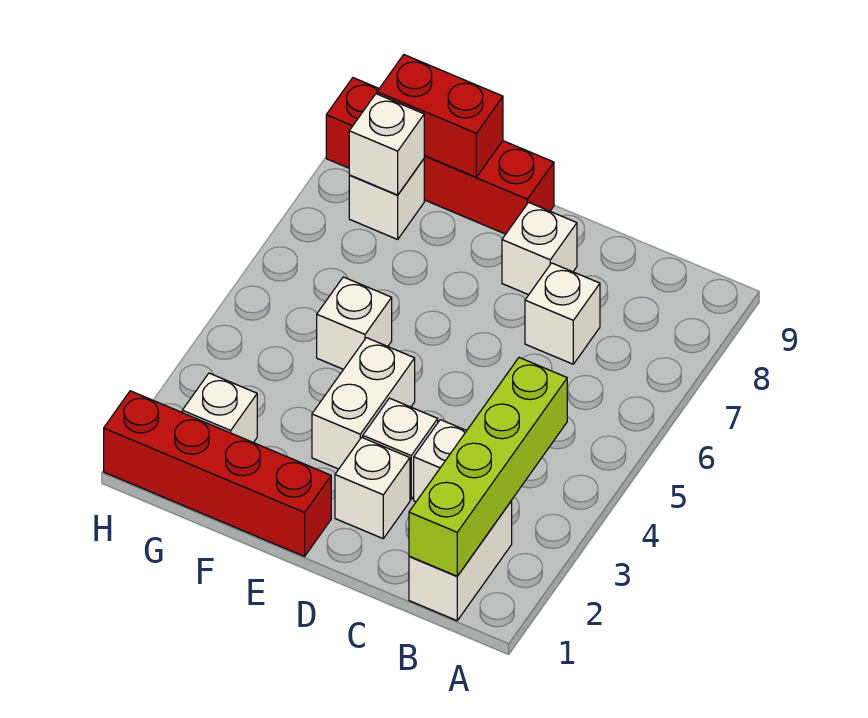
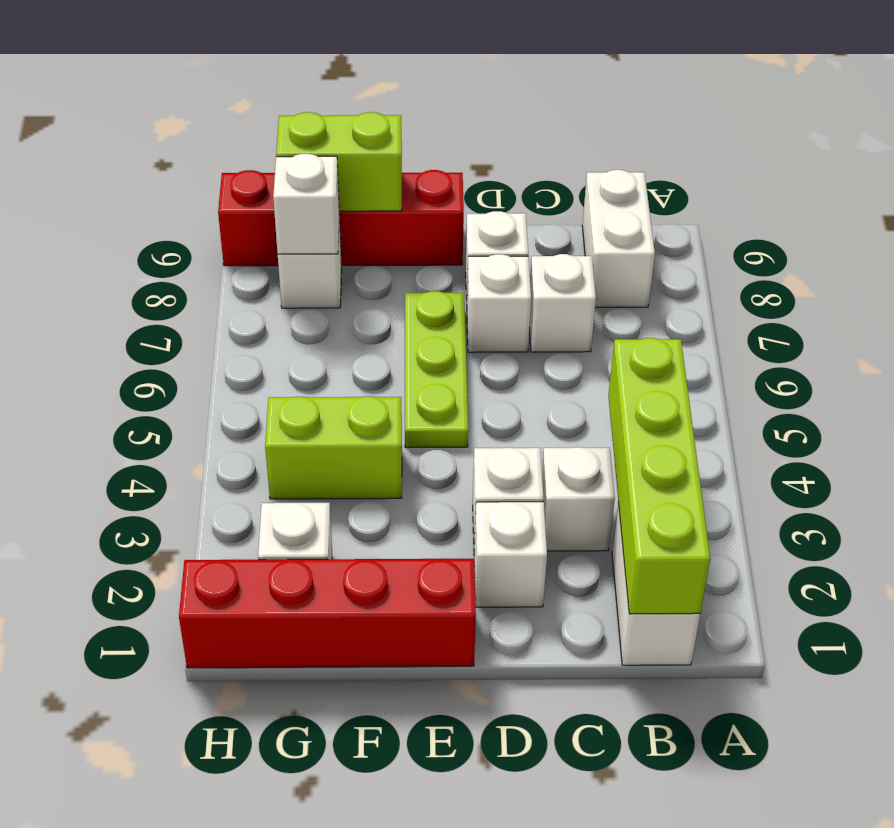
white 1x2 brick [312,338,415,469] -> white 1x2 brick moved to [582,170,655,307]
none -> lime 1x3 plate [405,291,468,448]
none -> lime 1x2 brick [265,396,402,499]
white 1x1 brick [317,277,392,369] -> white 1x1 brick moved to [467,254,531,352]
red 1x2 brick [377,55,503,177] -> lime 1x2 brick [276,112,402,211]

